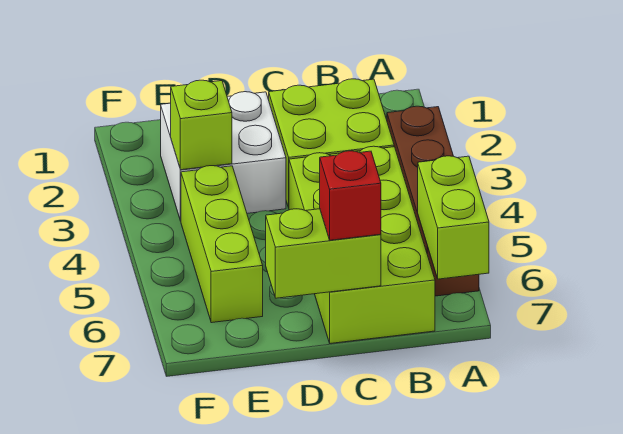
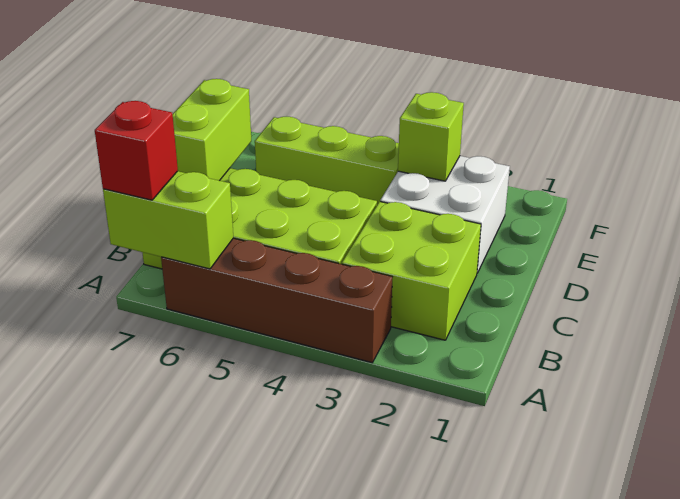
red 1x1 brick [320,151,381,240] -> red 1x1 brick moved to [95,101,178,200]

